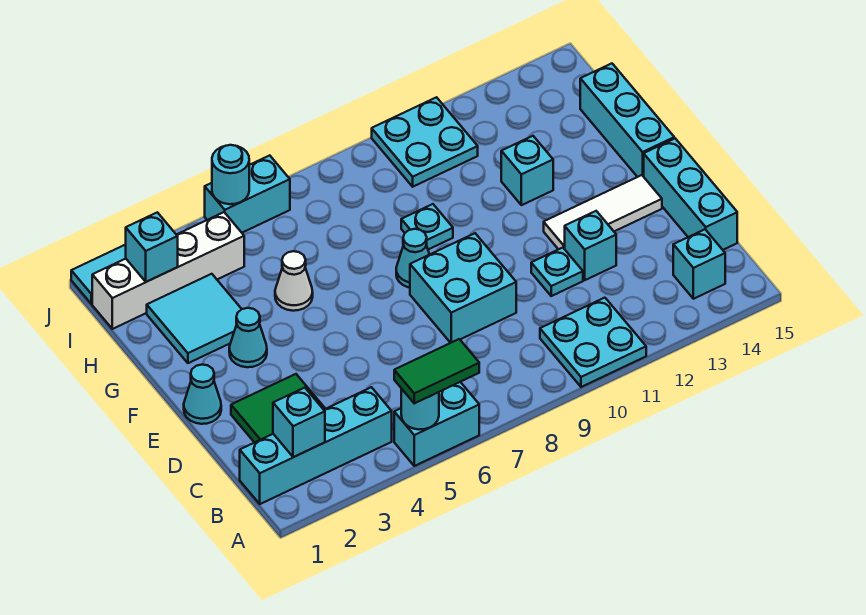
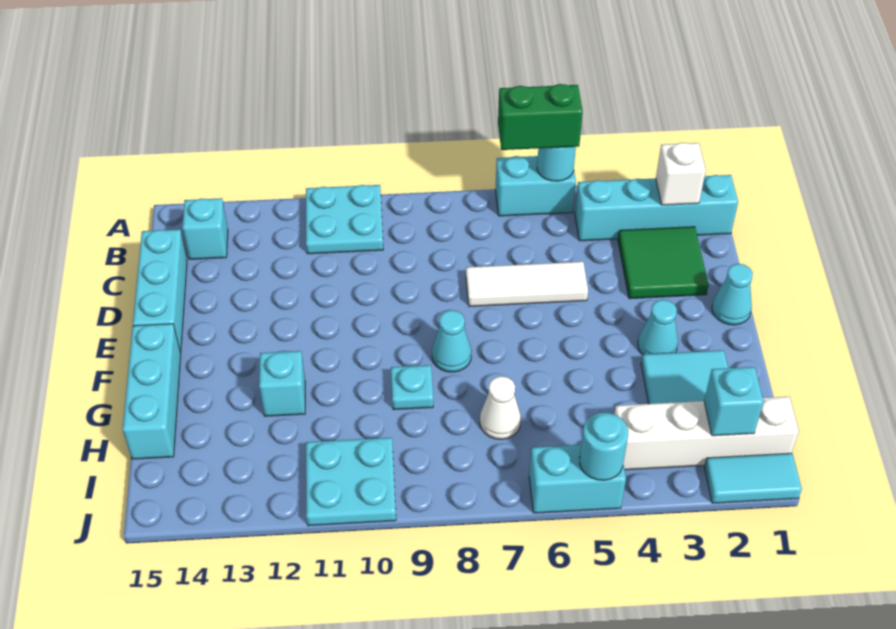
green 1x2 tile [394,339,479,403] -> green 1x2 brick [498,84,583,150]
cyan 1x1 brick [273,388,325,457] -> white 1x1 brick [656,143,706,205]
cyan 2x2 brick [410,233,516,343] -> none
cyan 1x1 plate [531,248,583,296] -> none
cyan 1x1 brick [565,211,616,280] -> none
white 1x3 tile [544,175,662,249] -> white 1x3 tile moved to [466,262,588,306]
white 1x1 cone [275,251,313,311] -> white 1x1 cone moved to [480,376,521,439]

